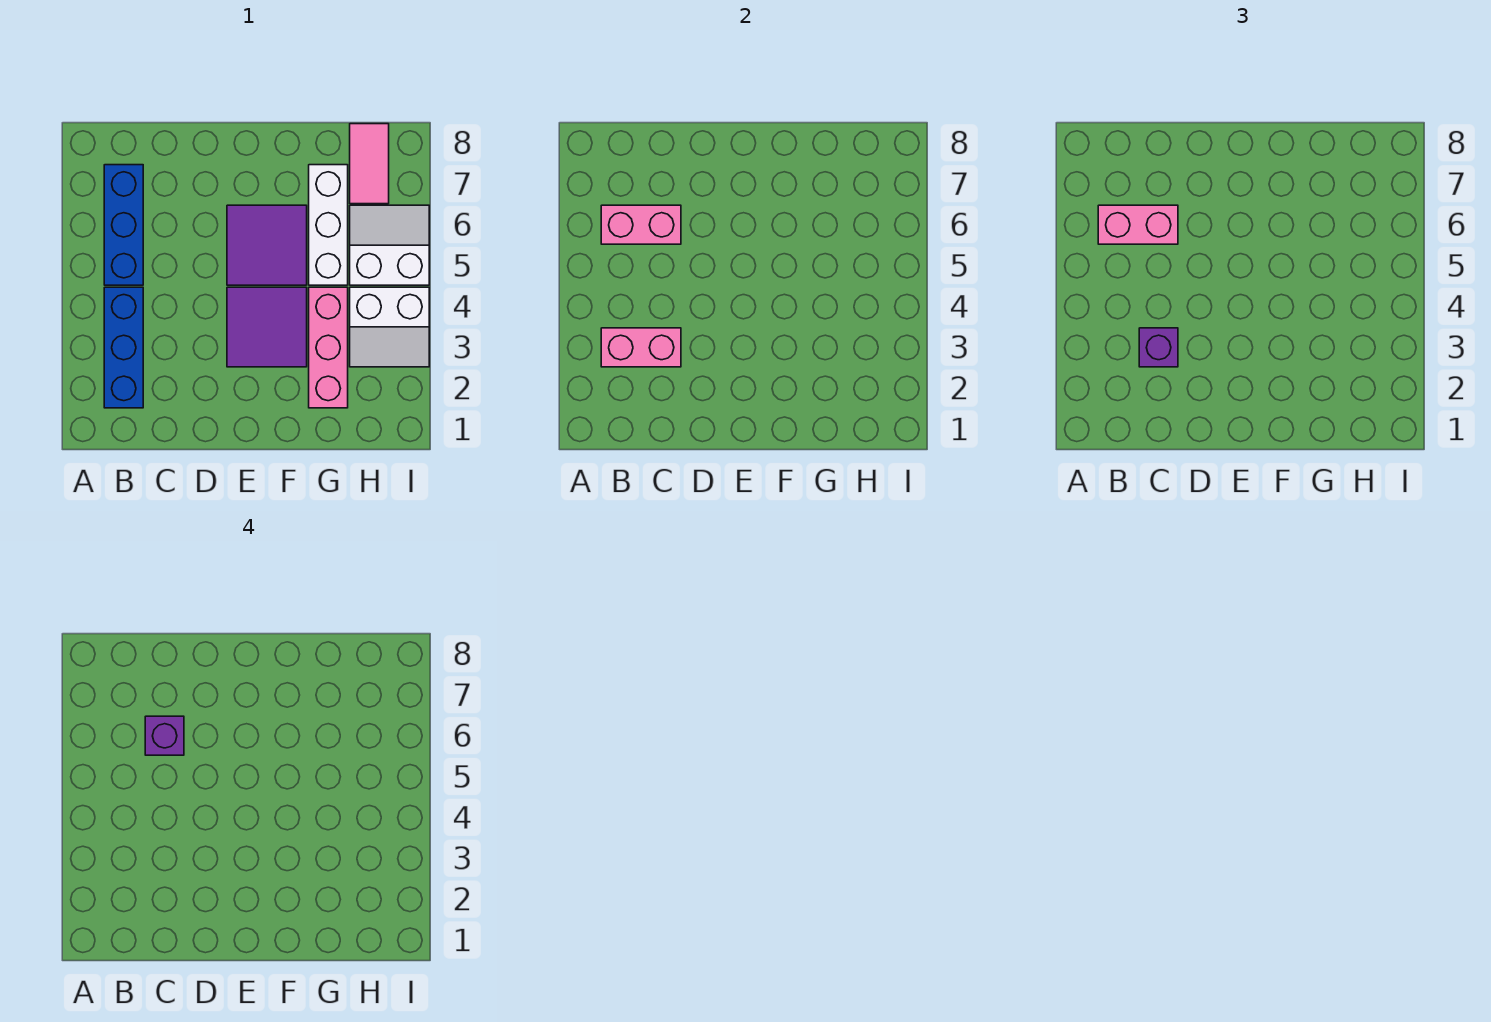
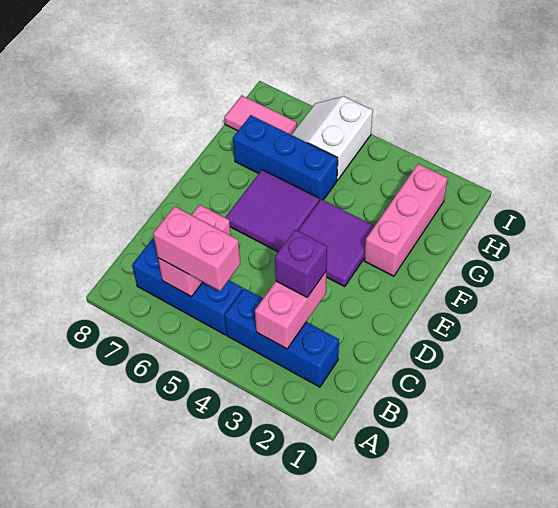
pink 1x2 brick [1098,205,1178,244] -> pink 1x2 brick turned to [153,206,240,291]
purple 1x1 brick [145,716,184,755] -> none
pink 1x3 brick [309,287,348,408] -> pink 1x3 brick turned to [364,164,448,276]
white 1x3 brick [309,165,348,285] -> blue 1x3 brick [233,115,338,201]
white 2x2 slope [350,287,429,367] -> none

